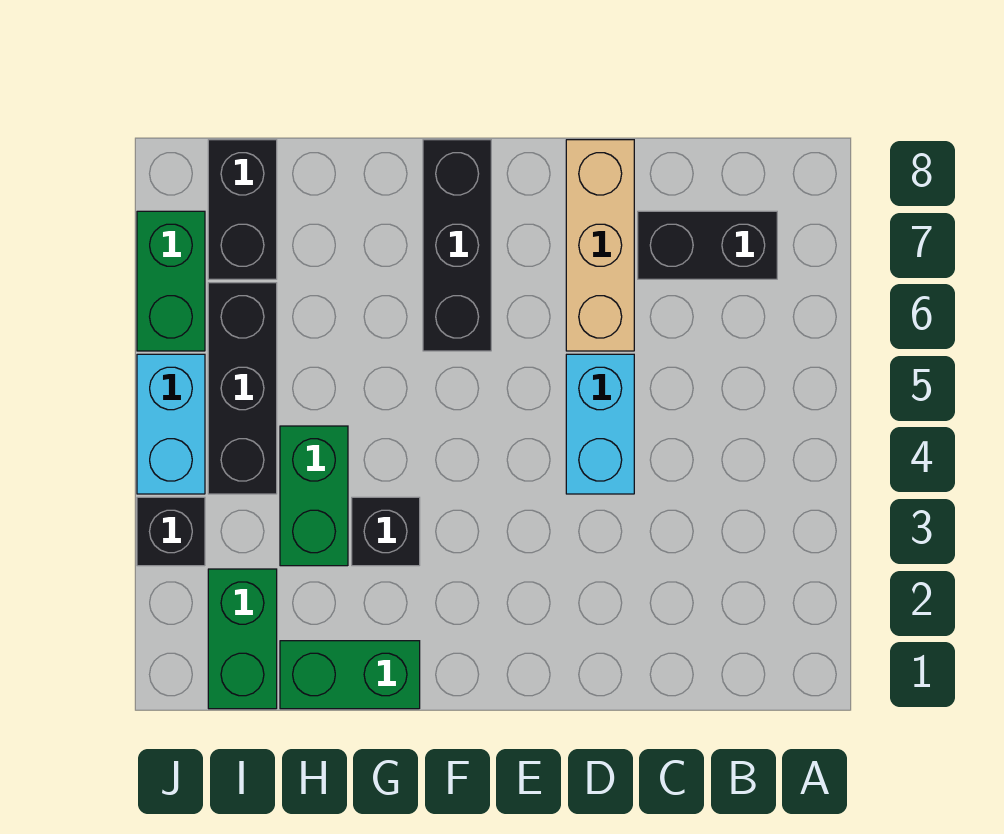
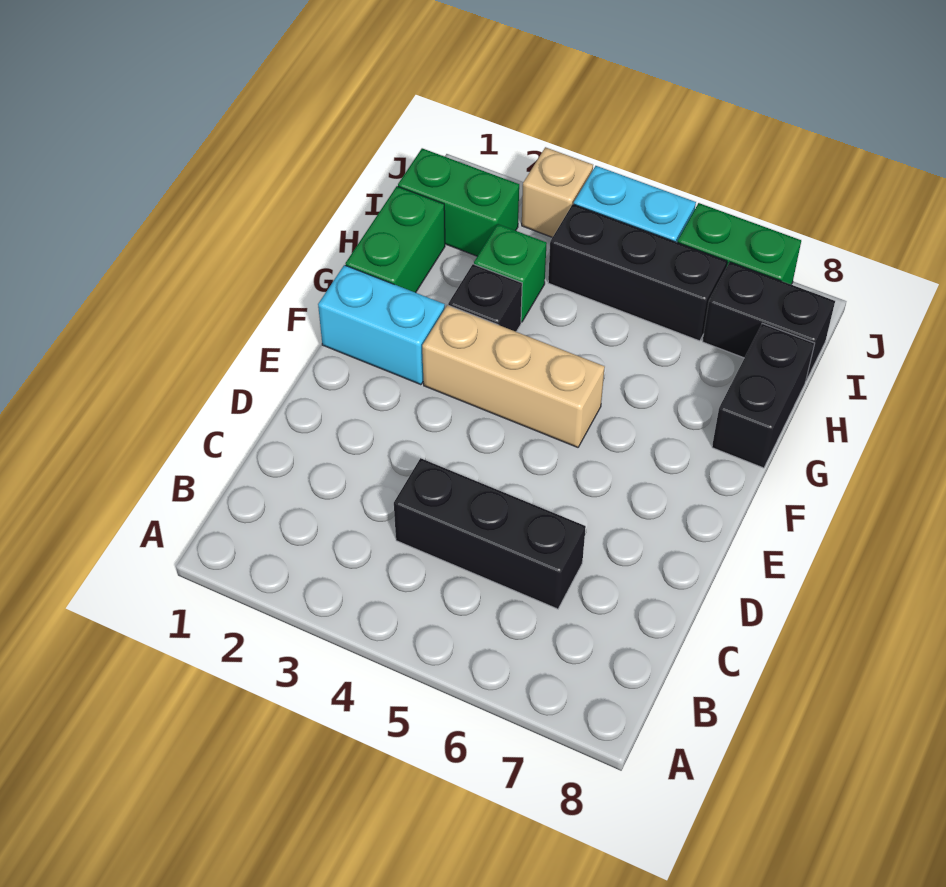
black 1x2 brick [638,211,777,279] -> black 1x2 brick moved to [712,323,815,468]
cyan 1x2 brick [566,354,634,494] -> cyan 1x2 brick moved to [318,265,445,385]
tan 1x3 brick [566,140,634,351] -> tan 1x3 brick moved to [422,305,605,447]
black 1x3 brick [423,140,491,351] -> black 1x3 brick moved to [394,458,586,609]
green 1x2 brick [280,426,348,566] -> green 1x1 brick [474,224,547,322]
black 1x1 brick [137,497,205,566] -> tan 1x1 brick [522,147,593,237]

